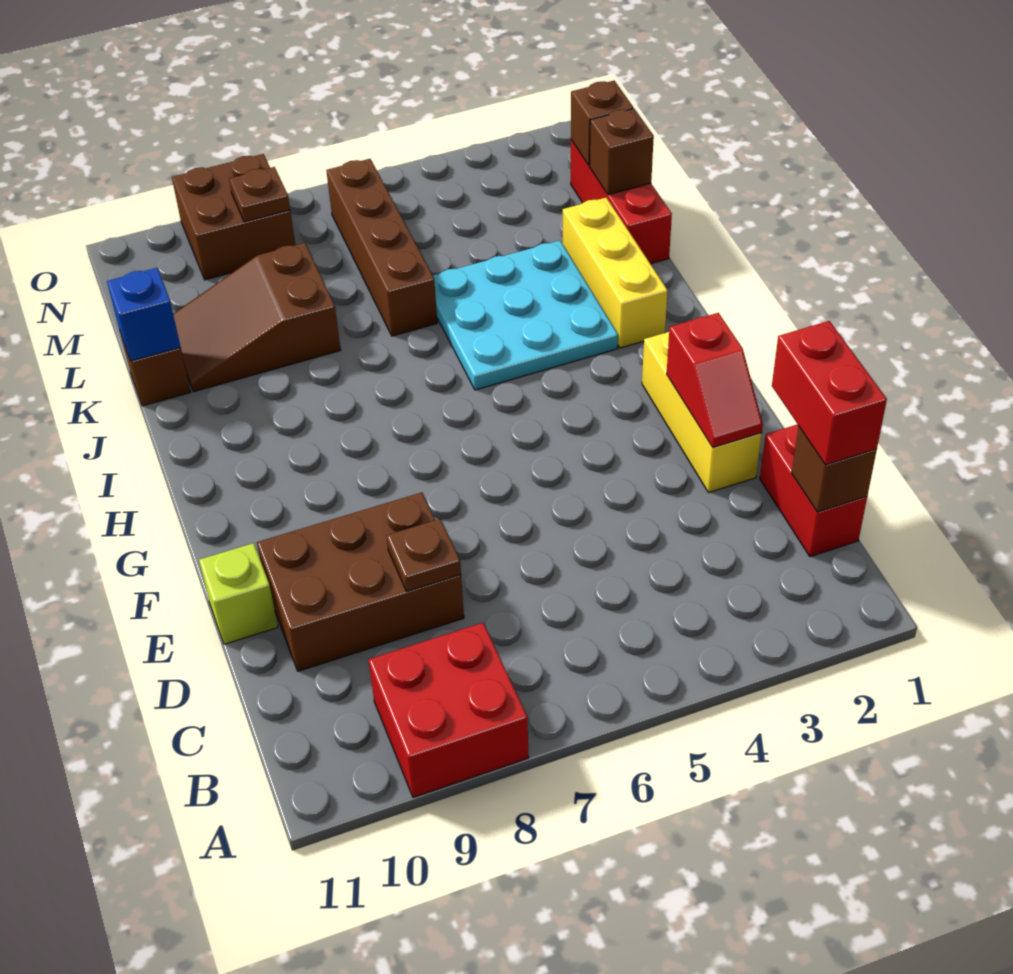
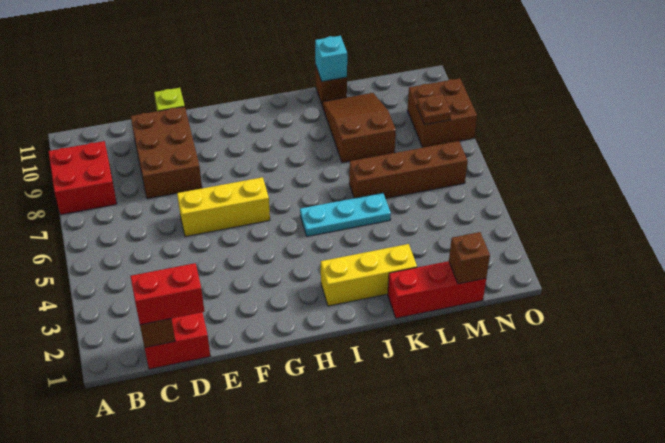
brown 1x1 plate [386,519,461,591] -> none
yellow 1x3 brick [642,332,762,493] -> yellow 1x3 brick moved to [177,177,270,237]
red 1x2 slope [667,313,763,448] -> none
cyan 3x3 plate [433,241,618,390] -> cyan 1x3 plate [300,193,391,236]
blue 1x1 brick [107,268,181,361] -> cyan 1x1 brick [315,36,347,81]
brown 1x1 brick [589,108,654,195] -> none

